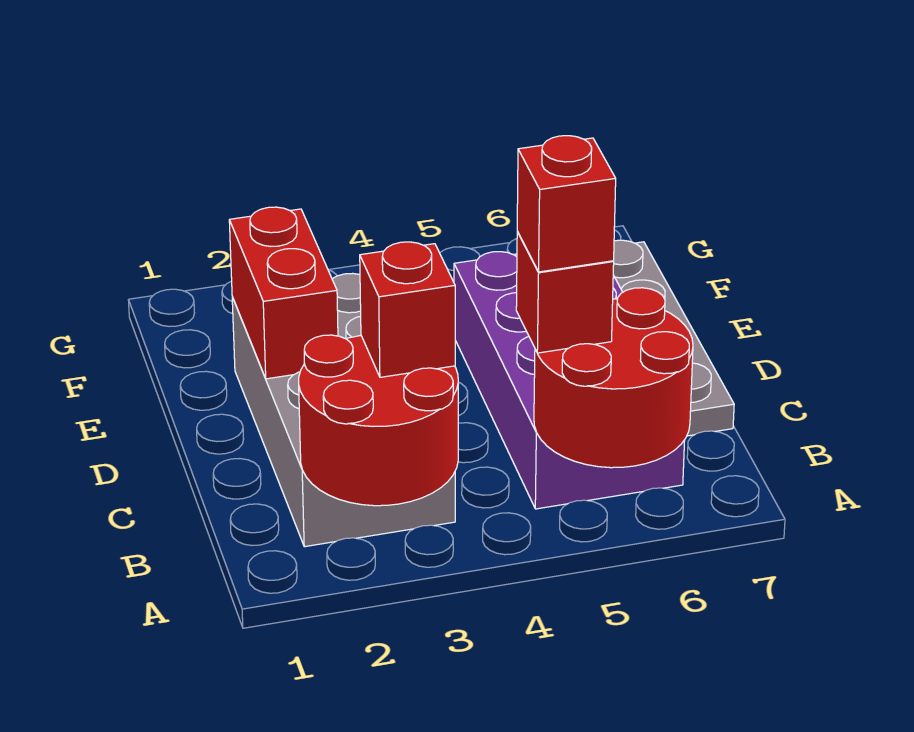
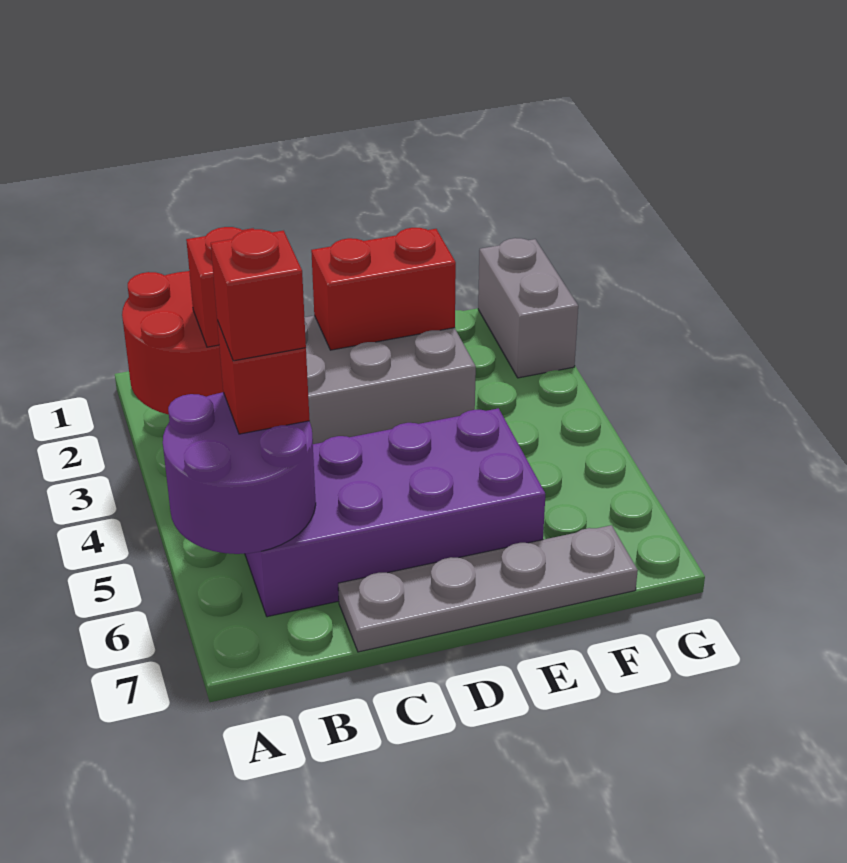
red 2x2 round brick [534,288,693,468] -> purple 2x2 round brick [163,392,316,554]
none -> grey 1x2 brick [478,238,578,378]

